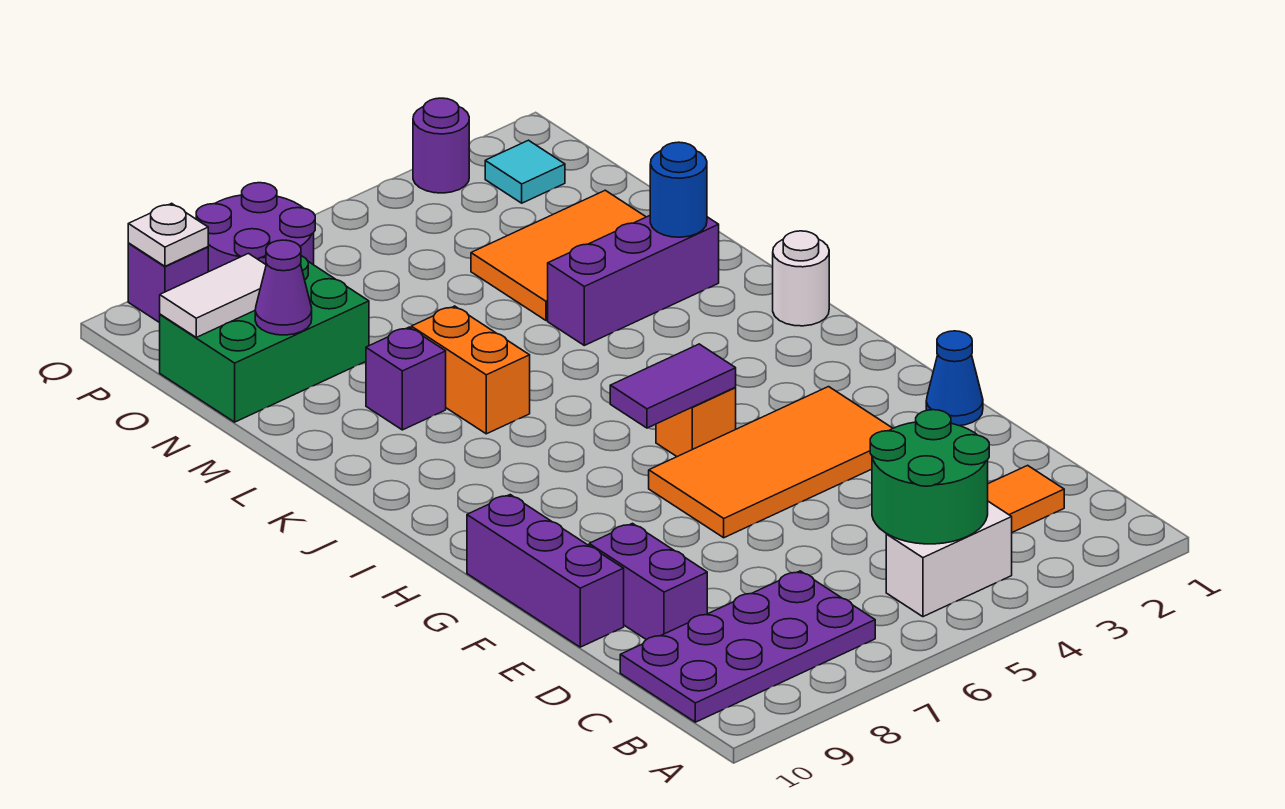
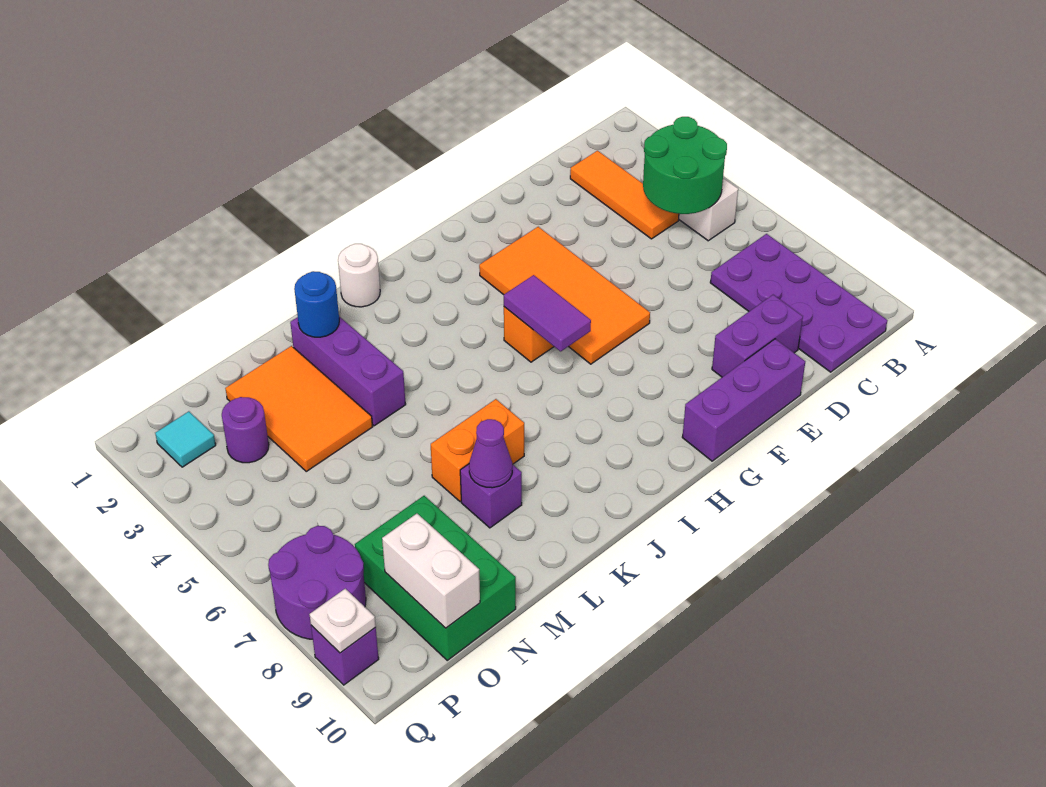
blue 1x1 cone [926,331,983,426] -> none
purple 1x1 cone [255,240,312,335] -> purple 1x1 cone moved to [469,419,512,488]
white 1x2 tile [160,254,266,337] -> white 1x2 brick [382,514,480,628]
purple 1x1 round brick [413,98,469,193] -> purple 1x1 round brick moved to [222,397,269,463]

